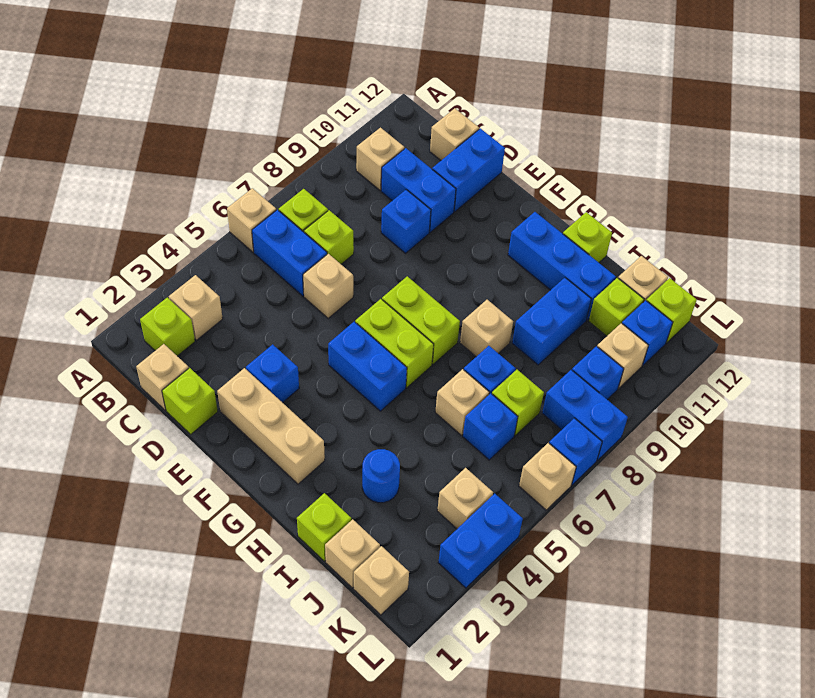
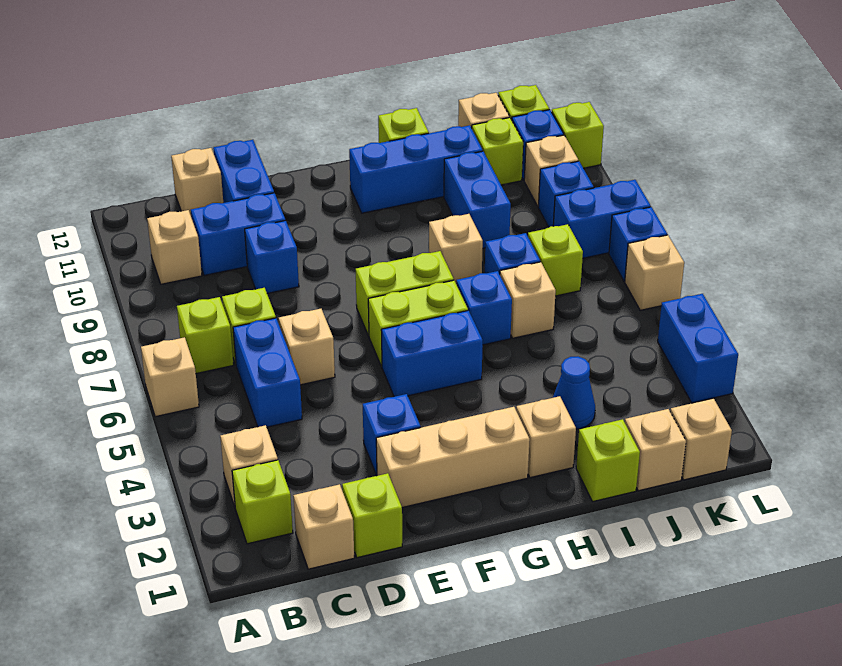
blue 1x2 brick [252,210,327,296] -> blue 1x2 brick turned to [233,318,302,427]
blue 1x1 round brick [362,449,400,503] -> blue 1x1 cone [553,357,595,429]
blue 1x1 brick [463,393,518,460] -> blue 1x1 brick moved to [456,271,512,345]
tan 1x1 brick [437,468,493,529] -> tan 1x1 brick moved to [516,396,576,478]
none -> lime 1x1 brick [552,102,604,168]

